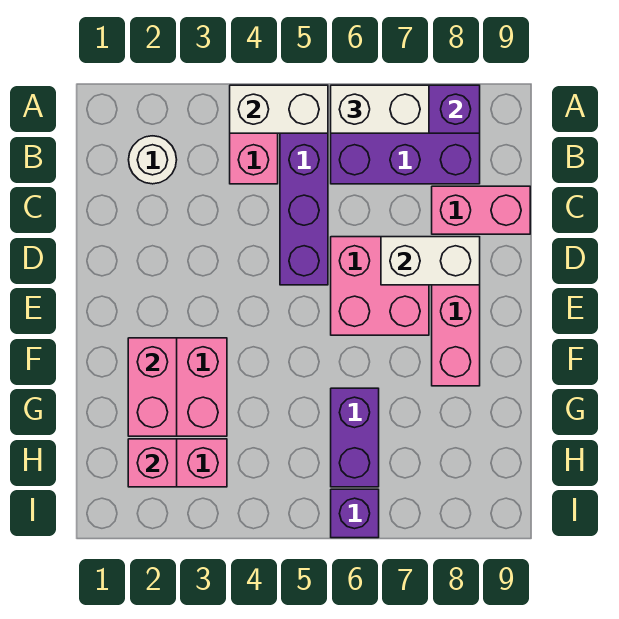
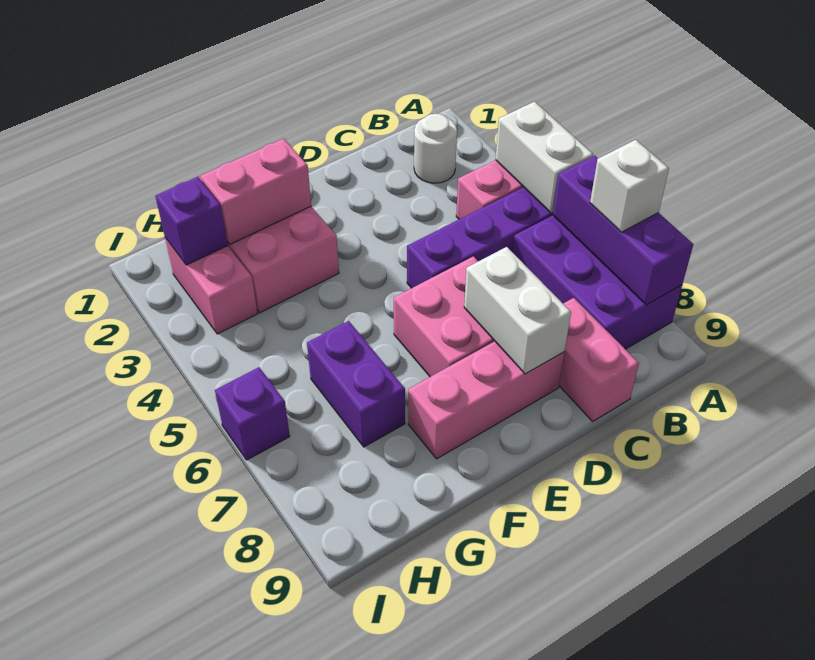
white 1x2 brick [331,85,429,133] -> white 1x1 brick [590,140,669,232]
purple 1x2 brick [331,388,379,487] -> purple 1x2 brick turned to [307,321,405,447]
pink 1x1 brick [128,439,177,487] -> purple 1x1 brick [155,177,228,265]

